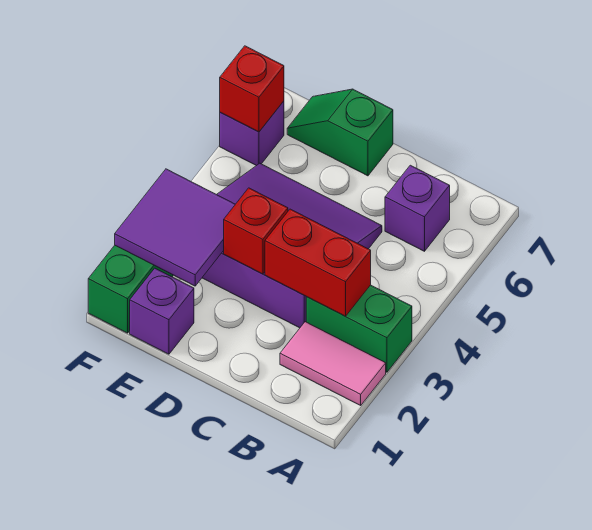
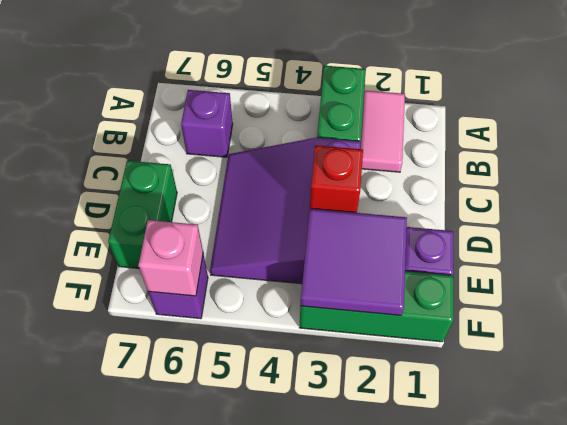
red 1x2 brick [265,209,371,316] -> none
green 1x2 slope [287,89,393,176] -> green 1x2 brick [108,161,177,268]
red 1x1 brick [220,46,284,132] -> pink 1x1 brick [138,220,203,296]

